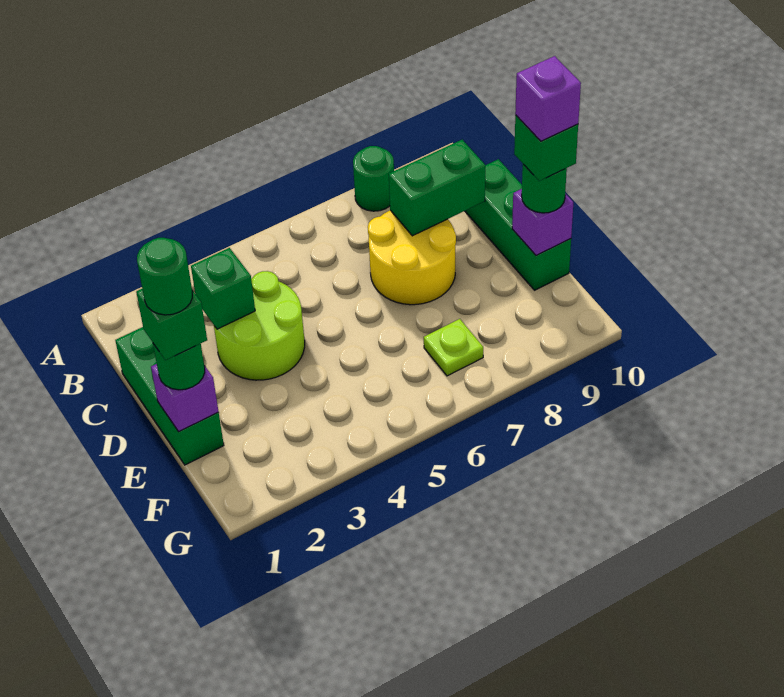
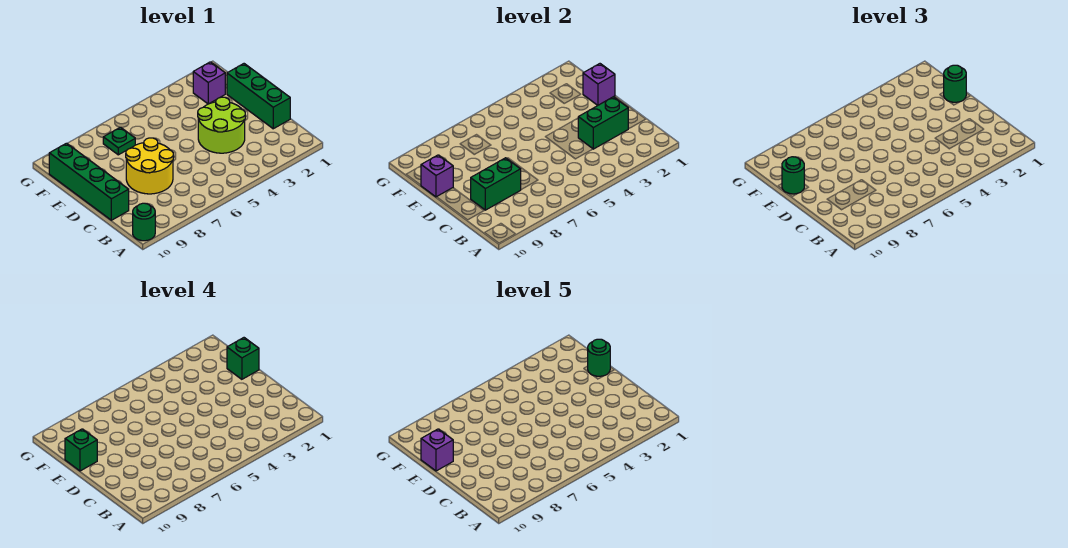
green 1x1 round brick [353,146,394,211] -> green 1x1 round brick moved to [133,203,155,241]
green 1x1 brick [191,248,255,329] -> green 1x2 brick [578,97,628,149]
green 1x3 brick [465,159,571,290] -> green 1x4 brick [49,143,129,220]
none -> purple 1x1 brick [193,62,225,104]
lime 1x1 plate [424,319,483,376] -> green 1x1 plate [103,127,135,155]

